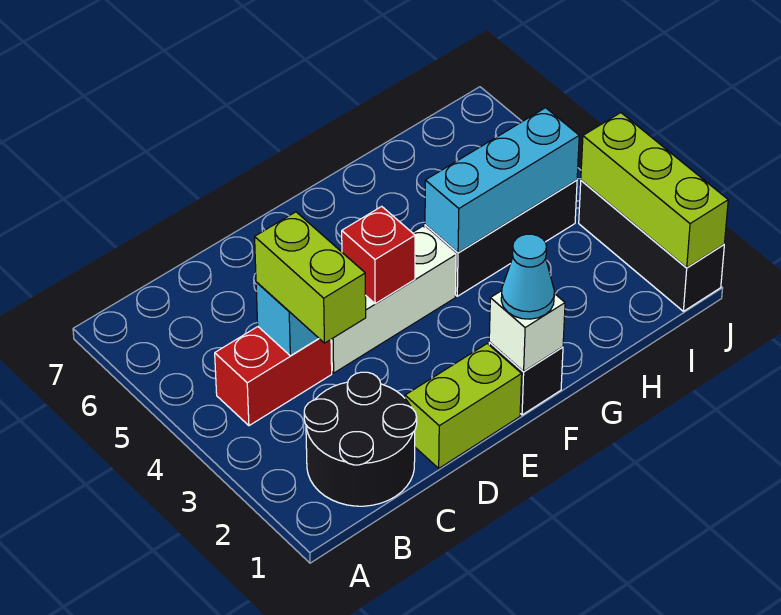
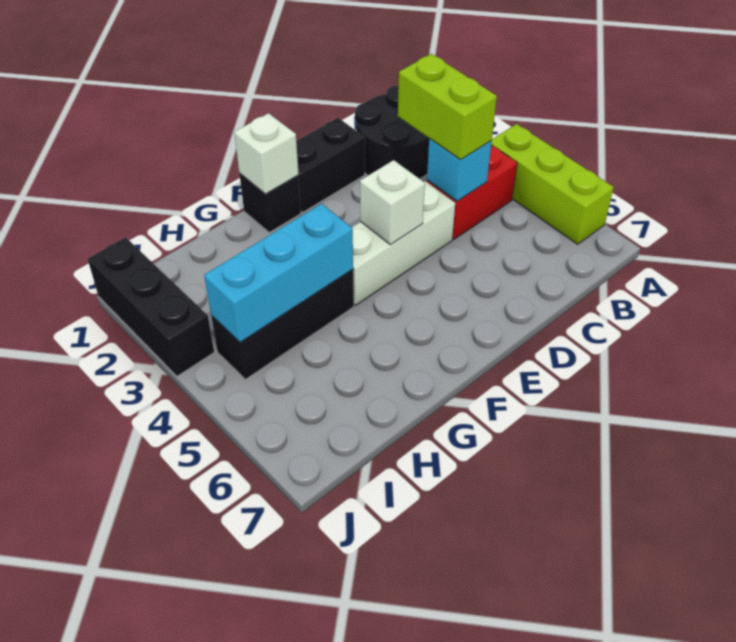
lime 1x2 brick [405,344,522,468] -> black 1x2 brick [296,118,365,212]
red 1x1 brick [342,206,415,304] -> white 1x1 brick [360,160,425,244]
cyan 1x1 cone [501,234,554,319] -> none
lime 1x3 brick [581,113,728,268] -> lime 1x3 brick moved to [491,124,614,244]

